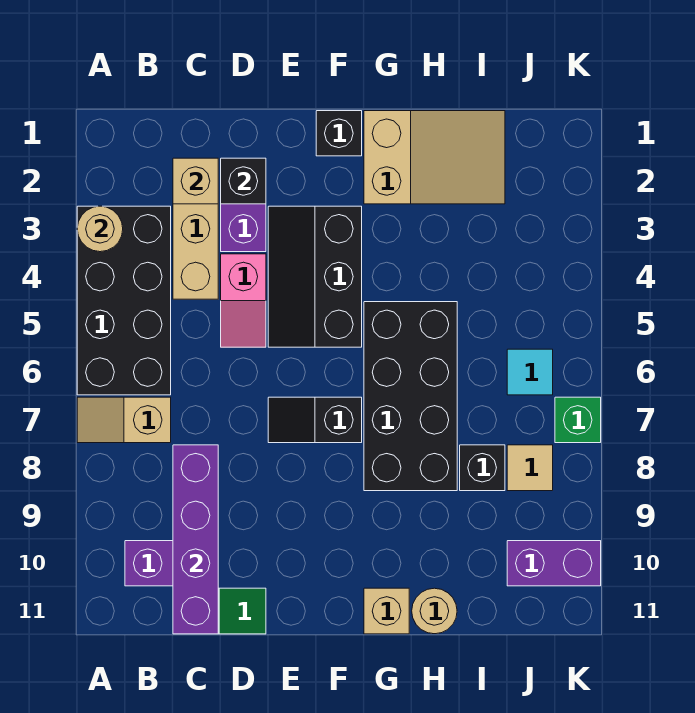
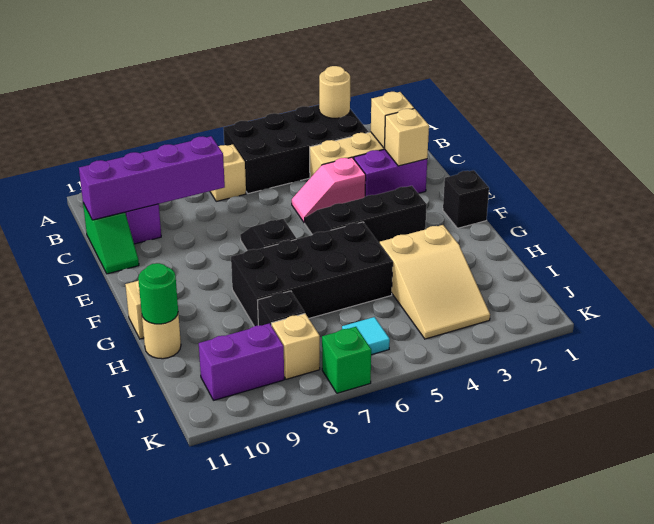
black 1x1 brick [221,158,266,204] -> tan 1x1 brick [385,109,429,166]
tan 2x3 slope [364,111,505,204] -> tan 2x3 slope moved to [380,225,490,339]
none -> green 1x1 round brick [138,263,178,324]
tan 1x1 tile [507,445,553,491] -> tan 1x1 brick [272,314,320,379]
purple 1x2 brick [507,541,601,586] -> purple 1x2 brick turned to [199,323,284,400]

